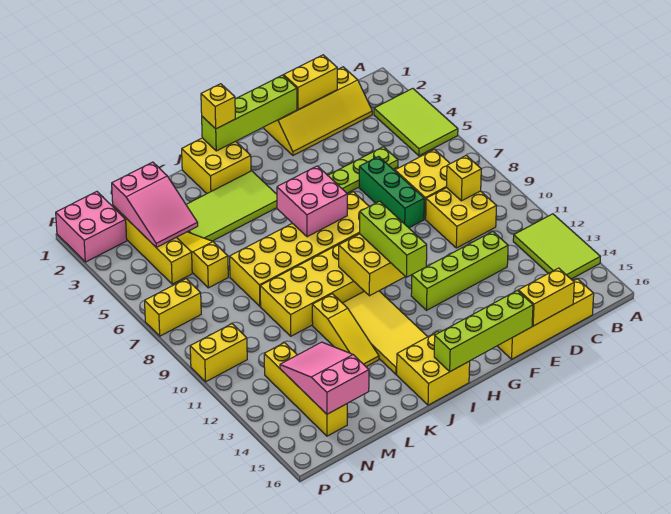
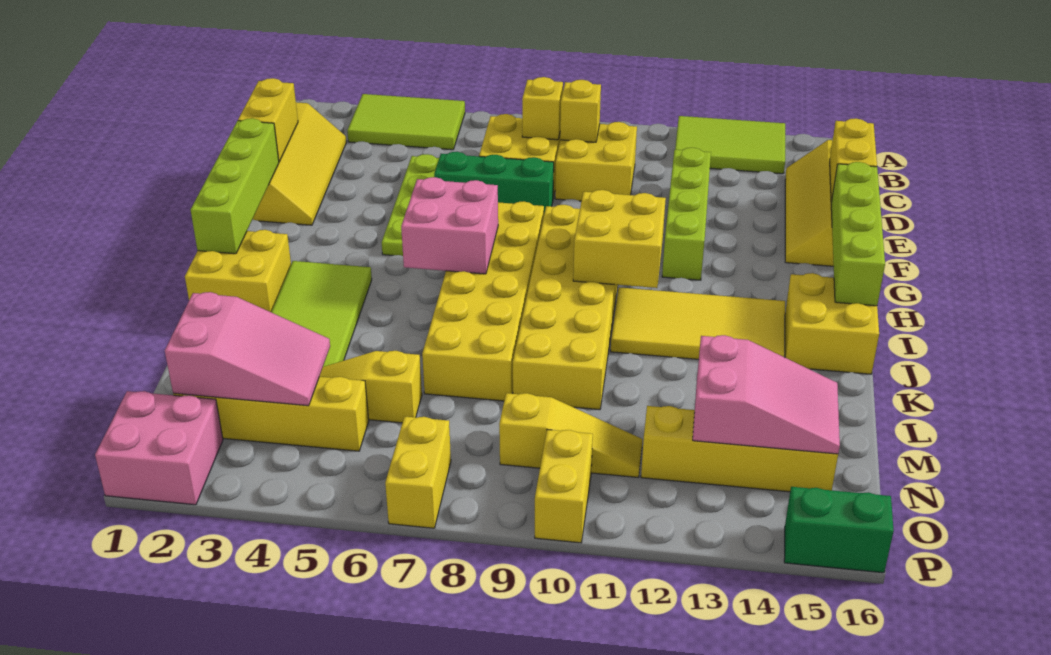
lime 1x3 brick [360,201,427,277] -> none
yellow 1x1 brick [201,84,235,129] -> yellow 1x1 brick moved to [522,77,563,140]
yellow 1x3 slope [312,294,379,367] -> yellow 1x3 slope moved to [499,393,642,477]
pink 2x3 slope [280,342,369,414] -> pink 2x3 slope turned to [693,335,840,454]
none -> green 1x2 brick [784,487,894,573]

